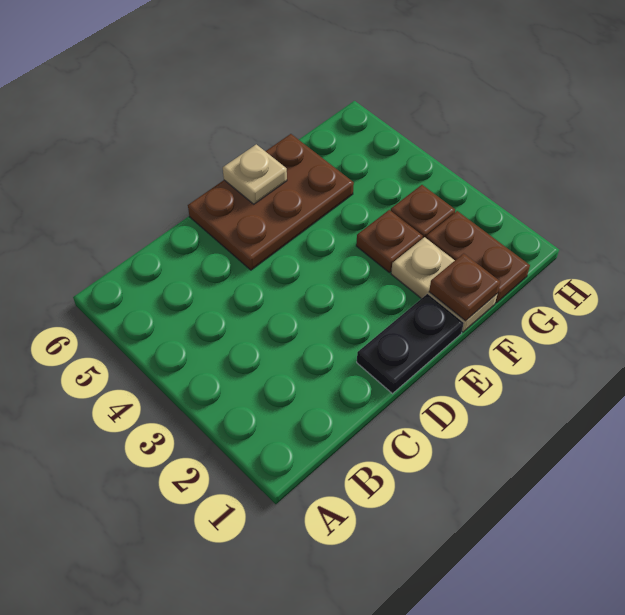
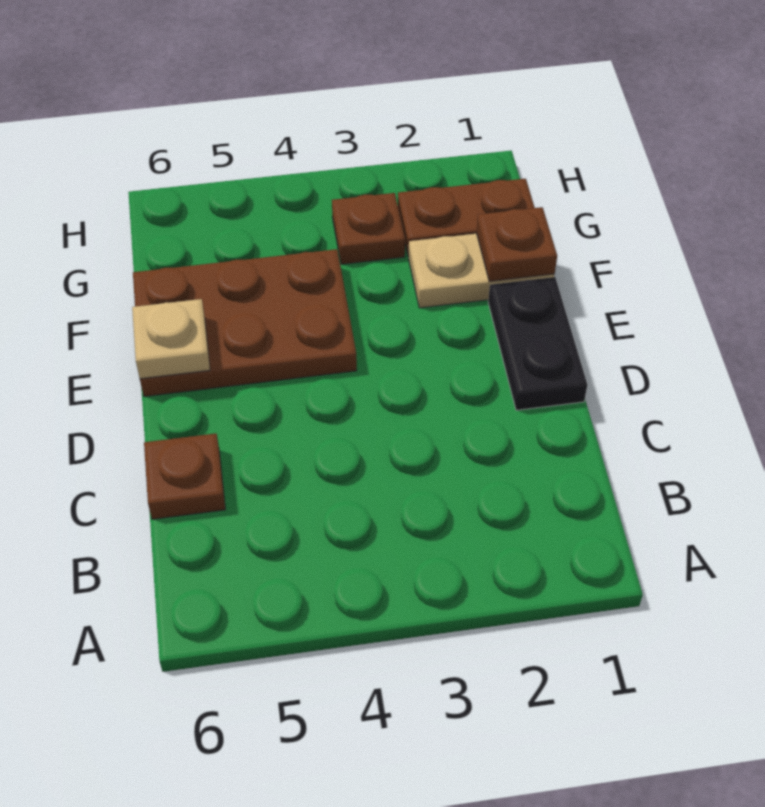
brown 2x3 plate [188,134,354,270] -> brown 2x3 plate turned to [133,249,357,396]
brown 1x1 plate [356,210,423,273] -> brown 1x1 plate moved to [144,433,225,519]

